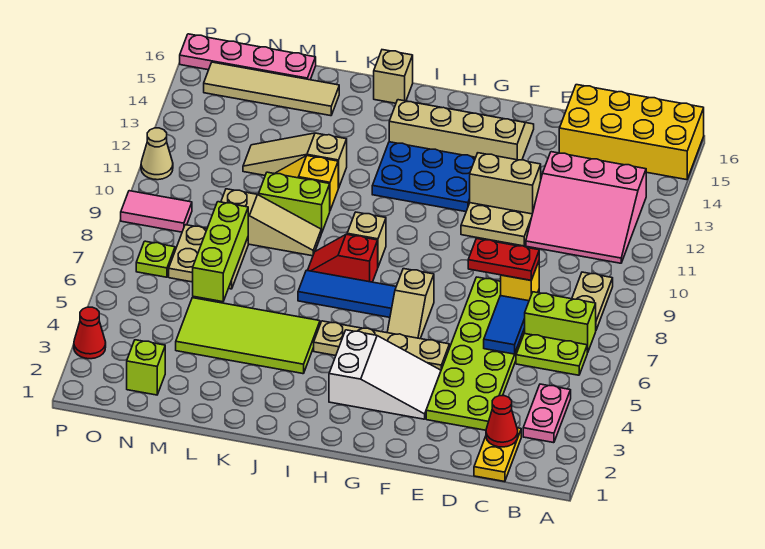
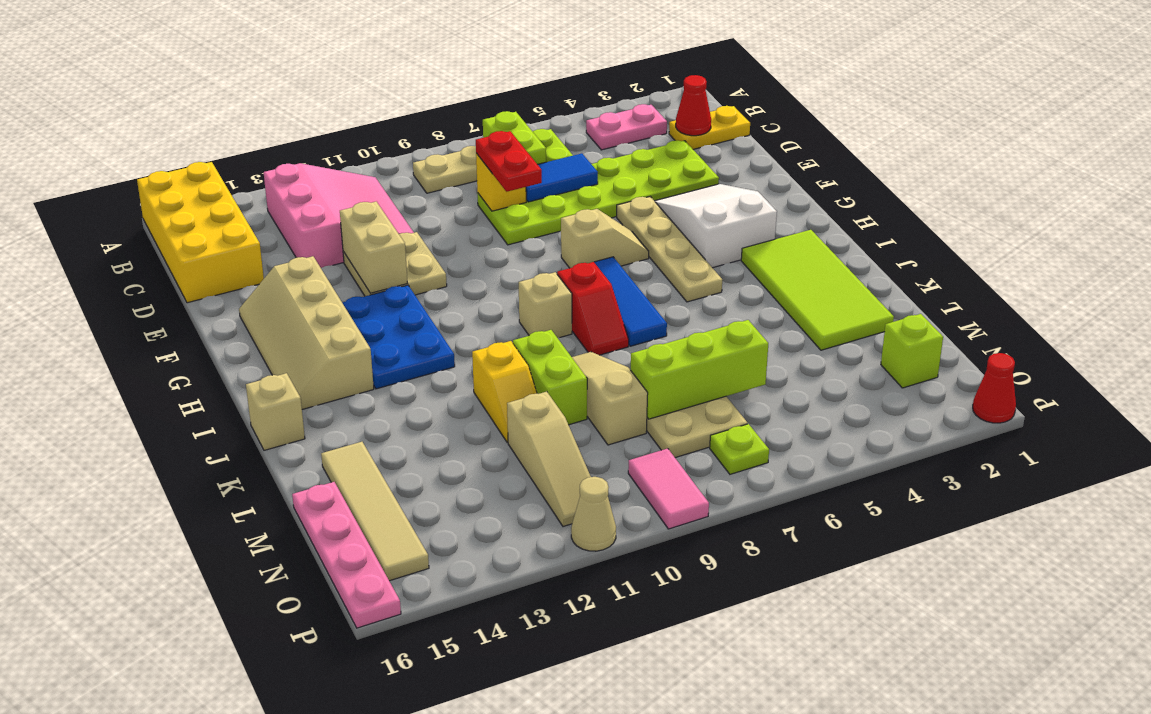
lime 2x4 tile [176,298,320,374] -> lime 2x4 tile moved to [741,230,894,350]
tan 1x3 slope [243,133,347,188] -> tan 1x3 slope moved to [507,392,591,527]
red 1x1 cone [74,307,106,359] -> red 1x1 cone moved to [973,353,1016,423]

